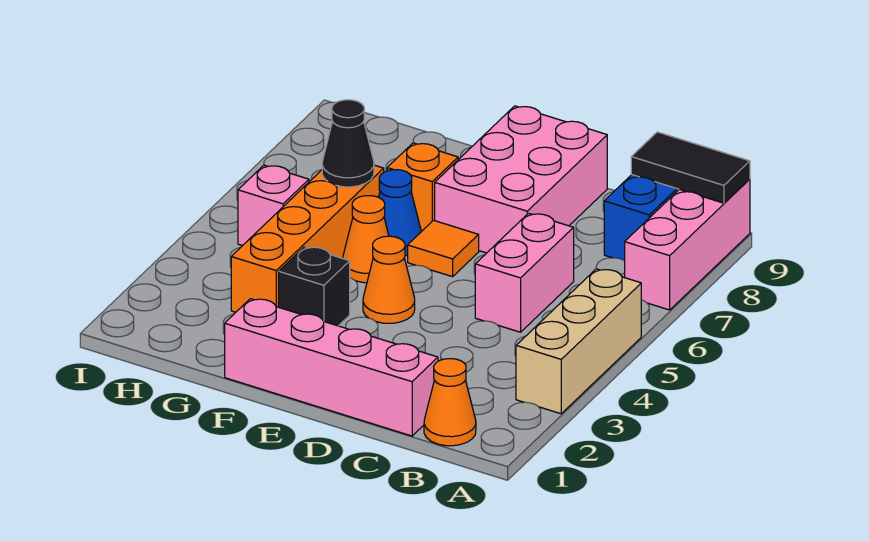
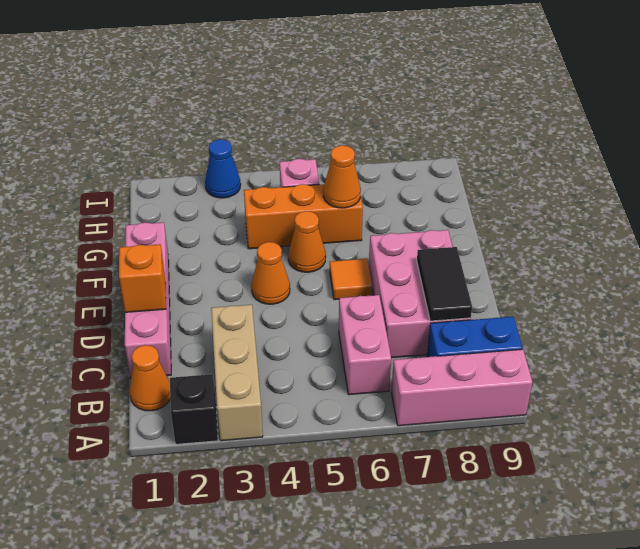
tan 1x3 brick [516,269,641,414] -> tan 1x3 brick turned to [211,305,263,441]
black 1x2 tile [631,132,750,203] -> black 1x2 tile moved to [417,247,472,321]
pink 1x2 brick [475,213,574,332] -> pink 1x2 brick turned to [339,295,391,395]
pink 2x3 brick [435,106,607,253] -> pink 2x3 brick turned to [369,230,471,358]
black 1x1 brick [279,247,350,326] -> black 1x1 brick moved to [170,374,218,444]
blue 1x1 cone [379,170,421,256] -> blue 1x1 cone moved to [205,139,241,198]
orange 1x1 brick [387,143,458,232] -> orange 1x1 brick moved to [119,244,166,312]
orange 1x4 brick [231,165,384,312] -> orange 1x3 brick [244,184,363,249]
black 1x1 cone [322,100,374,187] -> orange 1x1 cone [323,145,361,208]

